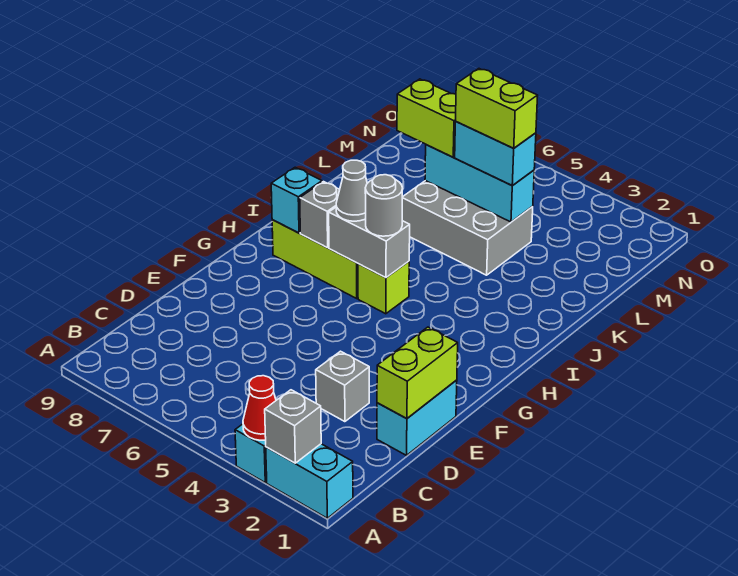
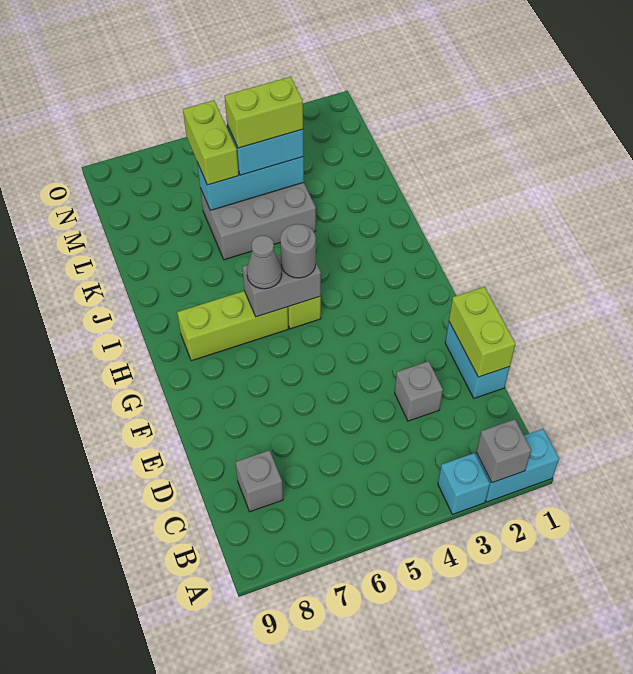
red 1x1 cone [243,376,276,440] -> none
grey 1x1 brick [300,182,340,248] -> grey 1x1 brick moved to [235,450,283,512]
cyan 1x1 brick [271,167,322,233] -> none
lime 1x2 brick [397,79,456,157] -> lime 1x2 brick turned to [183,100,239,185]

